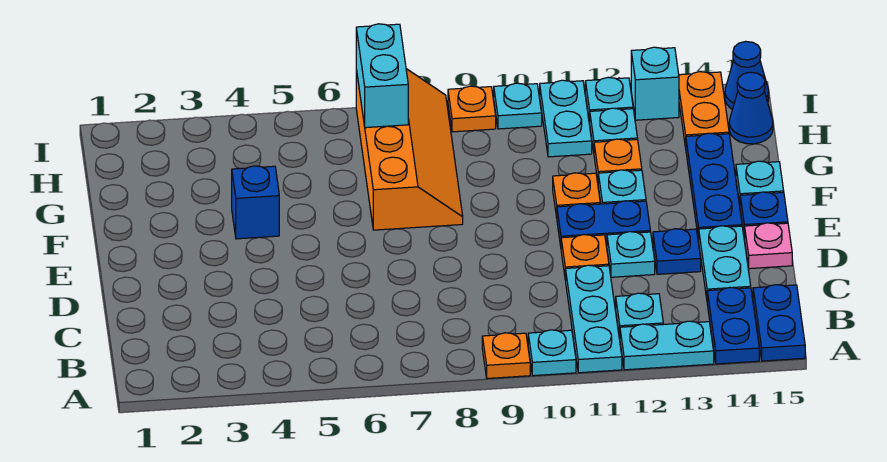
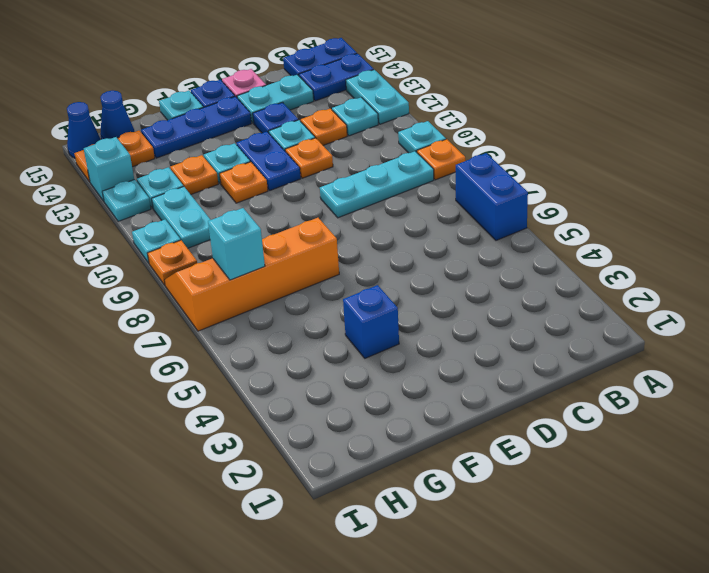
none -> blue 1x2 brick [456,153,528,240]
cyan 1x3 plate [566,265,622,373] -> cyan 1x3 plate moved to [320,151,434,218]
none -> orange 1x1 plate [301,109,347,145]
cyan 1x2 brick [356,24,408,128] -> cyan 1x1 brick [208,208,265,280]
cyan 1x2 plate [540,80,592,157] -> cyan 1x2 plate turned to [152,186,210,248]

